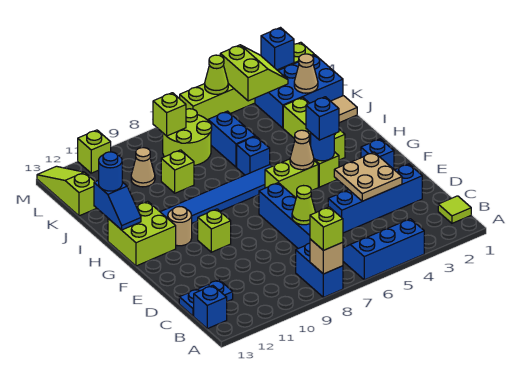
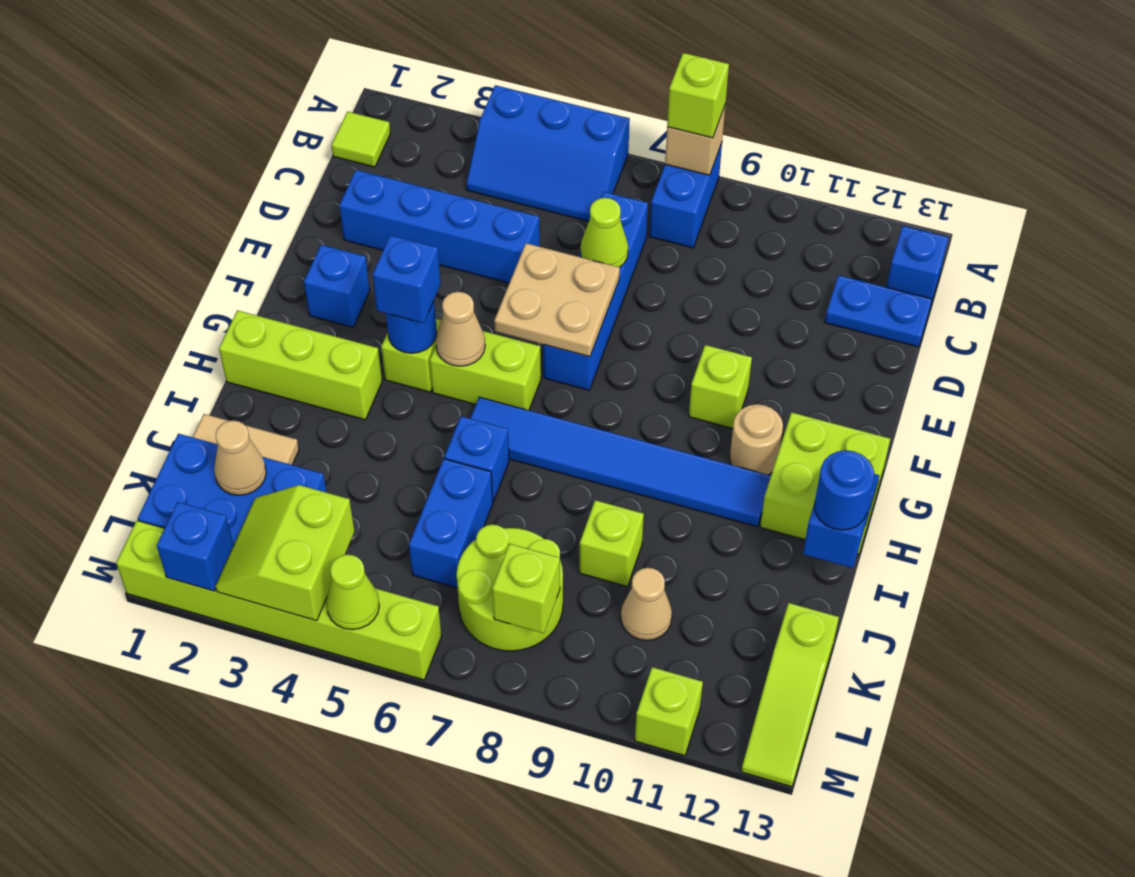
tan 2x2 plate [334,152,402,201] -> tan 2x2 plate moved to [494,243,620,357]
lime 1x3 brick [283,97,345,160] -> lime 1x3 brick turned to [219,310,382,420]

